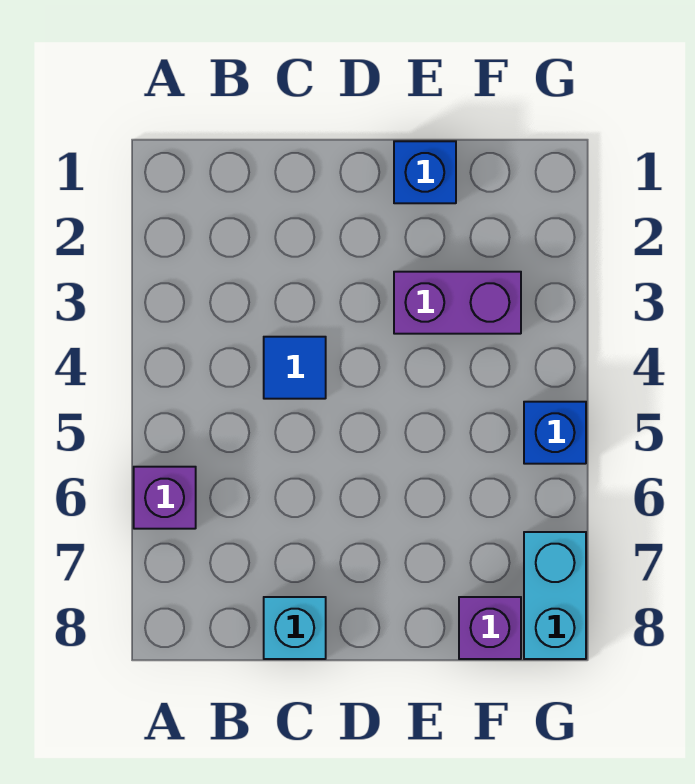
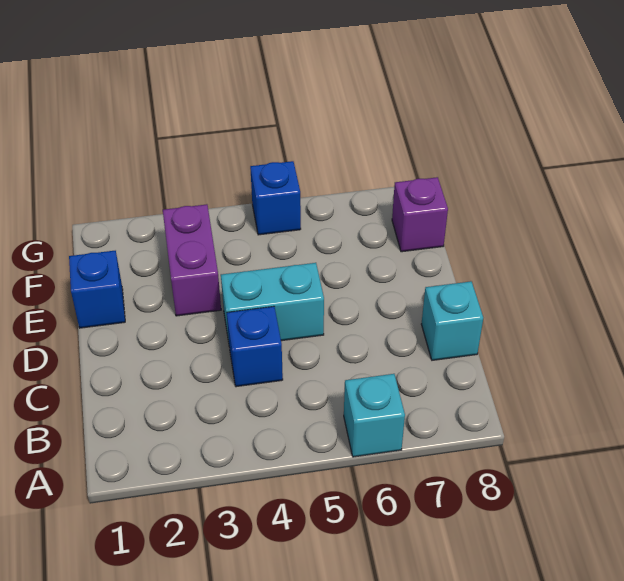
purple 1x1 brick [134,467,196,529] -> cyan 1x1 brick [344,374,405,457]
blue 1x1 tile [264,337,326,399] -> blue 1x1 brick [227,306,283,387]
cyan 1x2 brick [524,532,586,659] -> cyan 1x2 brick moved to [221,263,324,342]

